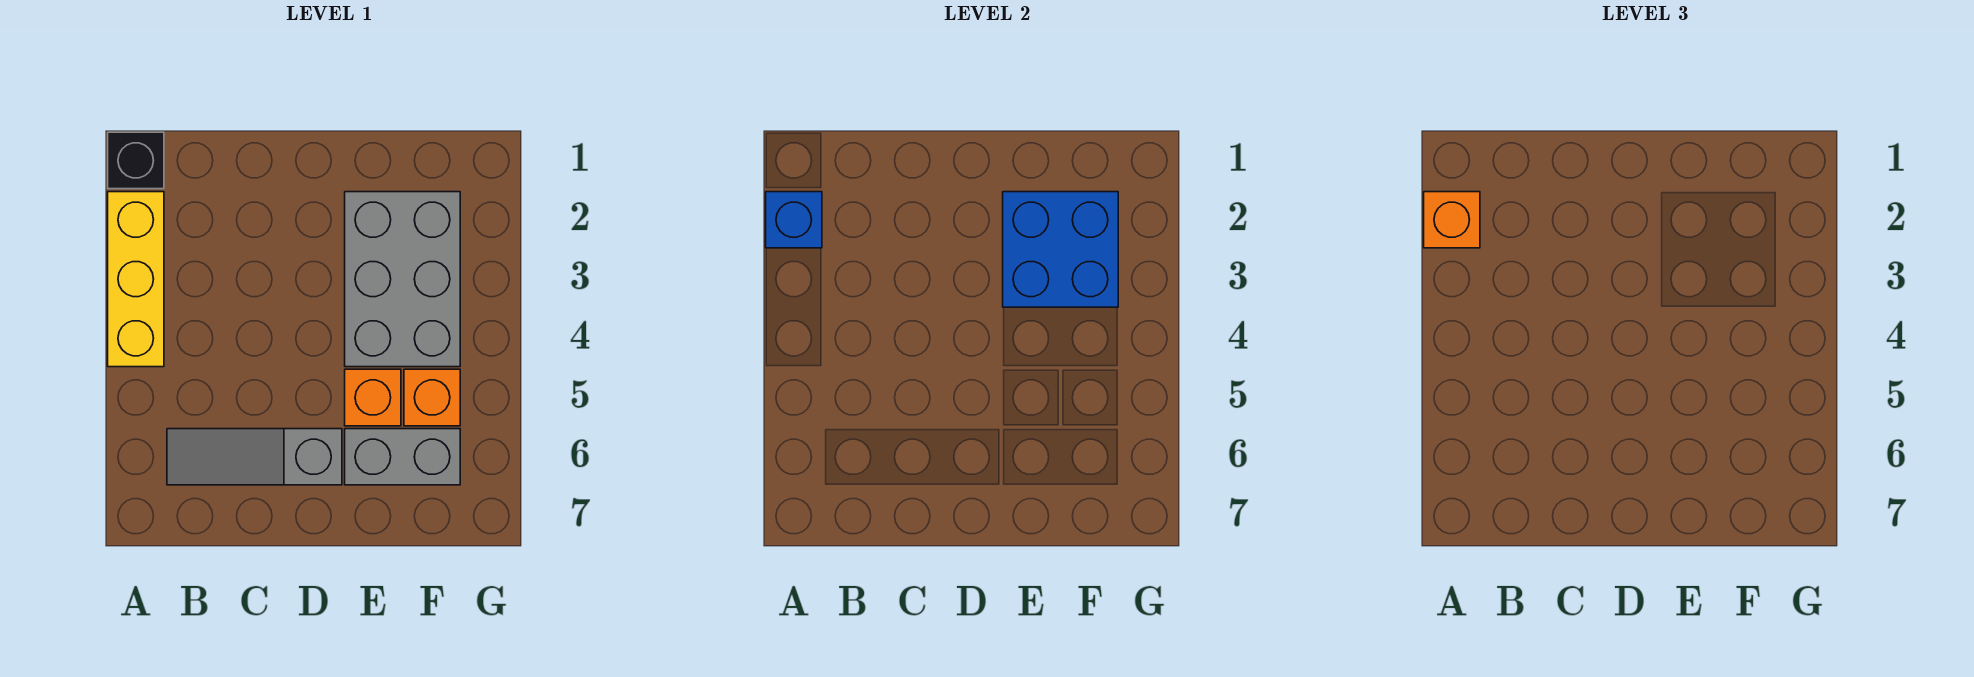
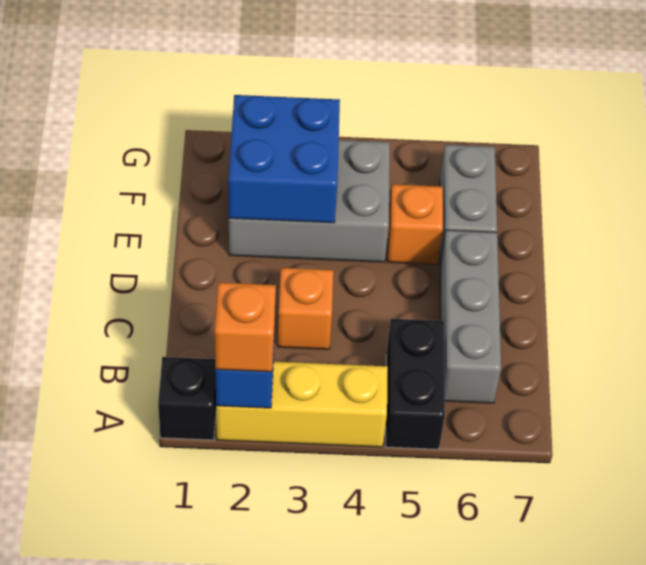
none -> black 1x2 brick [386,319,445,449]
grey 1x3 slope [167,429,342,485] -> grey 1x3 brick [440,230,501,403]
orange 1x1 brick [404,369,460,426] -> orange 1x1 brick moved to [278,268,333,349]

